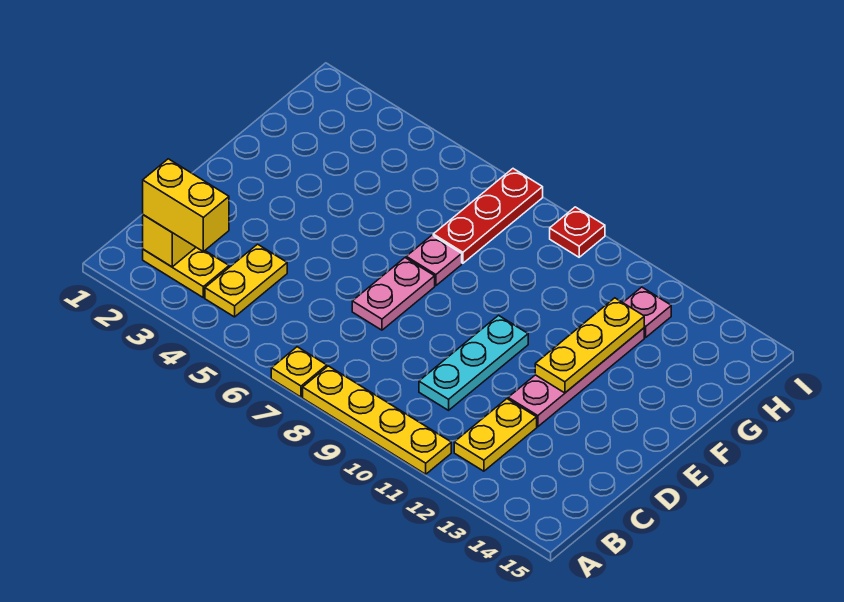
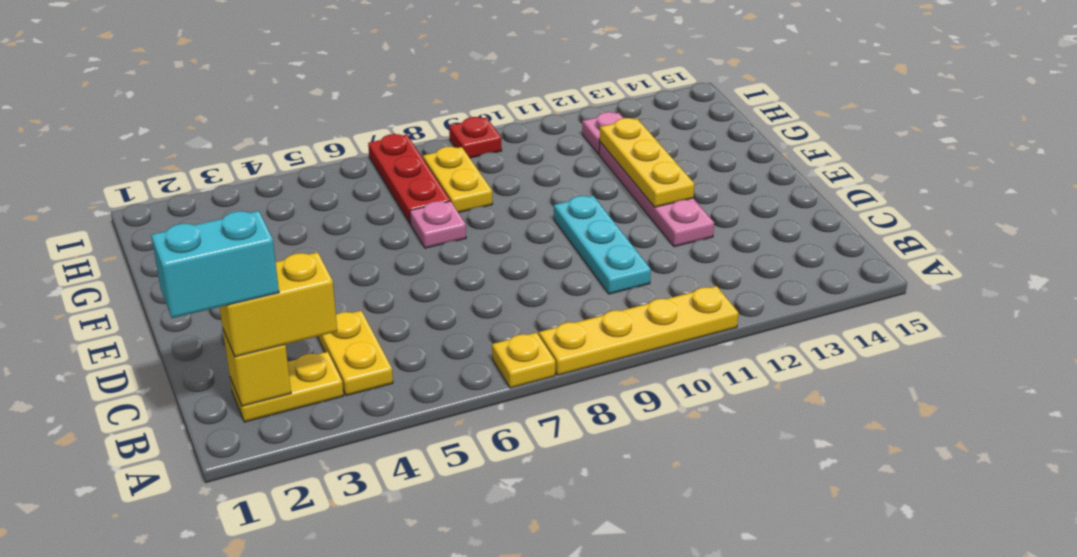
none -> cyan 1x2 brick [151,211,279,318]
yellow 1x2 plate [454,399,537,471] -> yellow 1x2 plate moved to [423,147,492,213]
pink 1x2 plate [352,258,435,330] -> none

